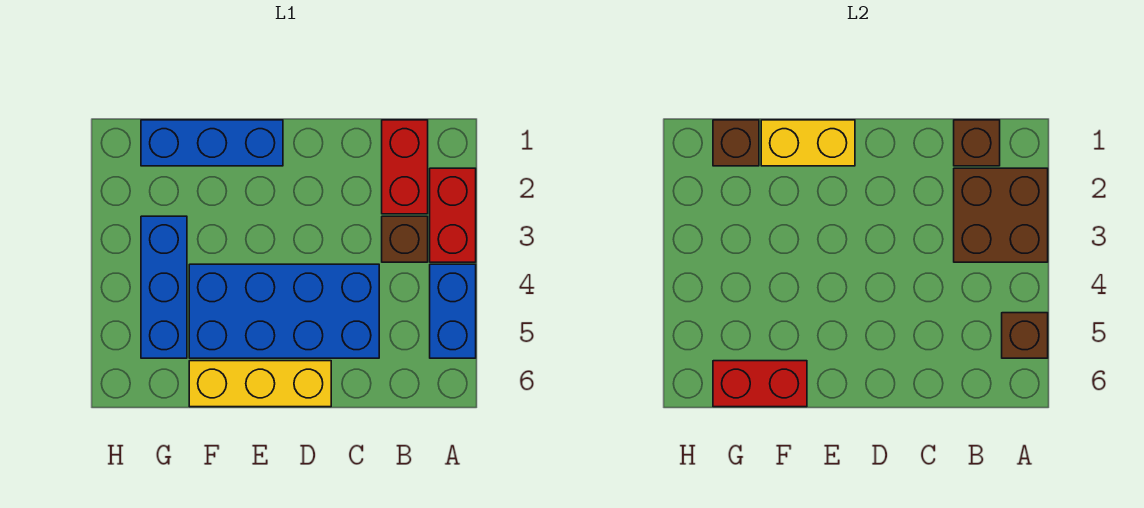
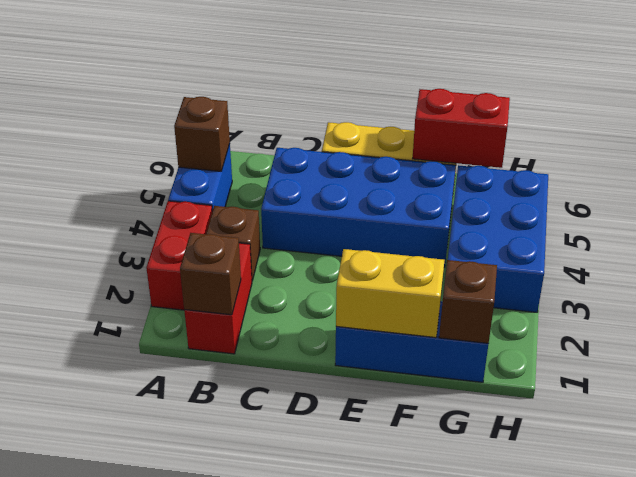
brown 2x2 brick [954,168,1048,262] -> none
blue 1x3 brick [141,216,187,358] -> blue 2x3 brick [448,165,548,312]

